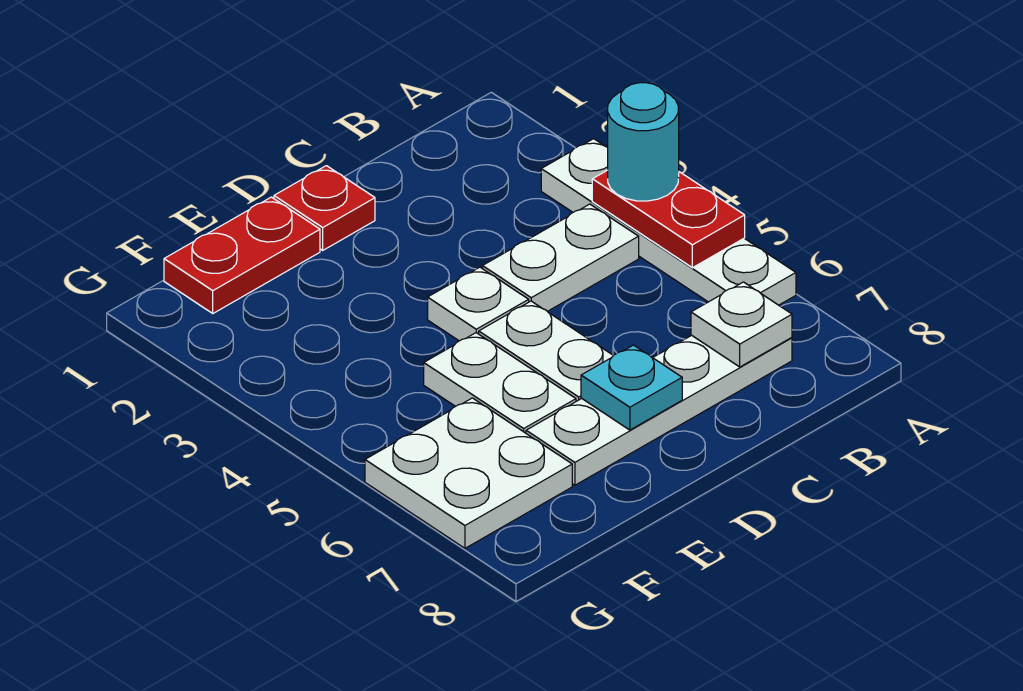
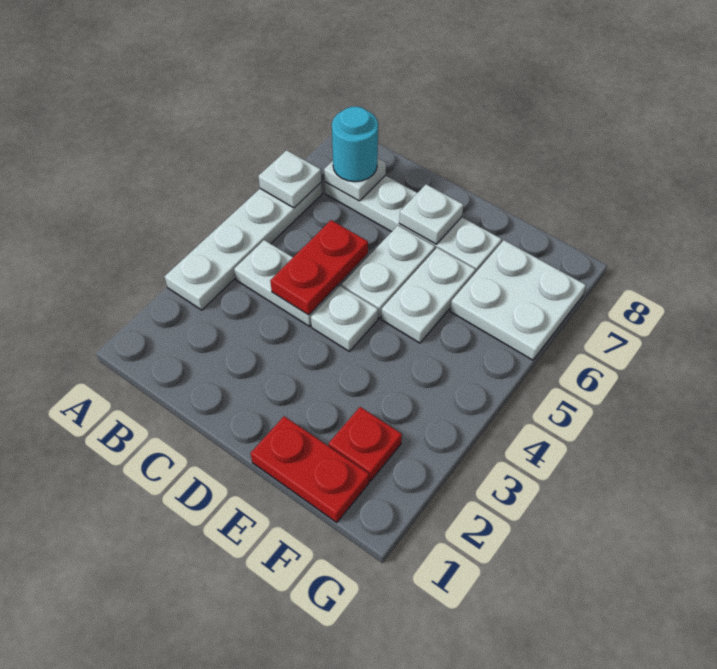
red 1x2 plate [592,170,745,268] -> red 1x2 plate moved to [270,220,368,315]
cyan 1x1 round brick [608,83,679,201] -> cyan 1x1 round brick moved to [332,106,378,182]
none -> white 1x1 plate [258,150,322,208]
red 1x1 plate [274,166,375,250] -> red 1x1 plate moved to [329,407,402,481]
cyan 1x1 plate [581,345,682,430] -> white 1x1 plate [399,184,463,244]

